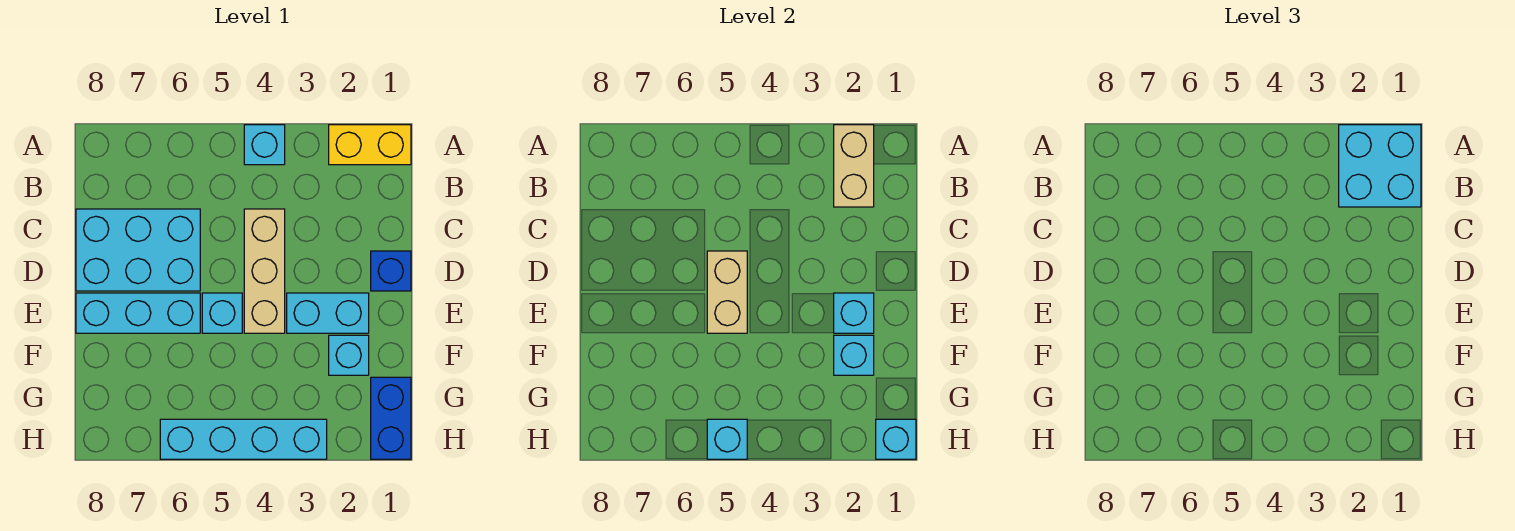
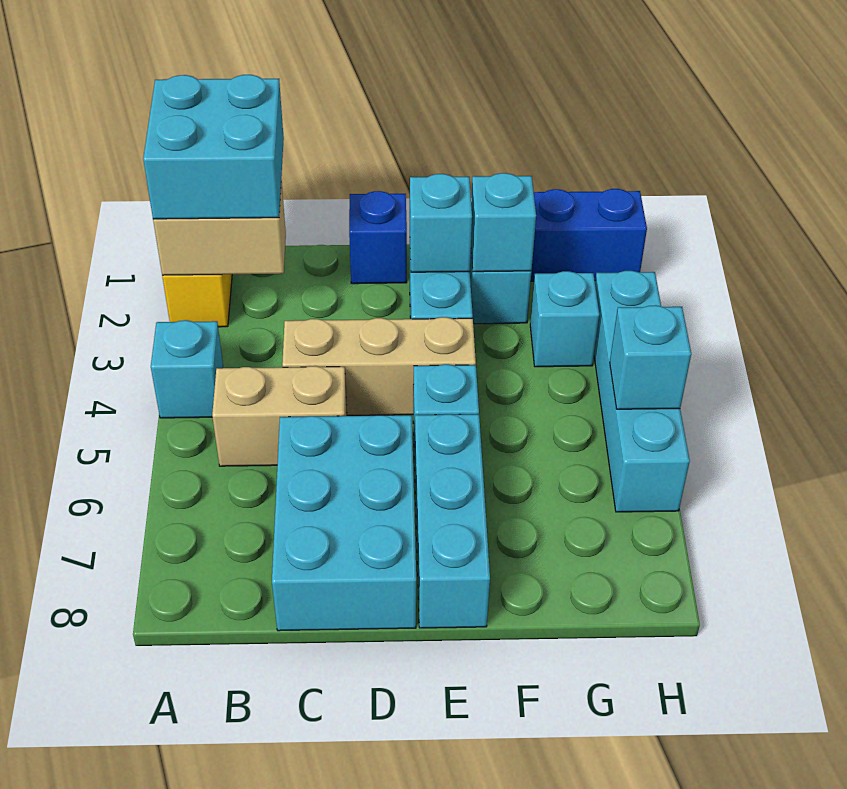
tan 1x2 brick [707,251,747,333] -> tan 1x2 brick moved to [212,366,347,466]
cyan 1x1 brick [876,419,916,459] -> cyan 1x1 brick moved to [530,271,599,367]

